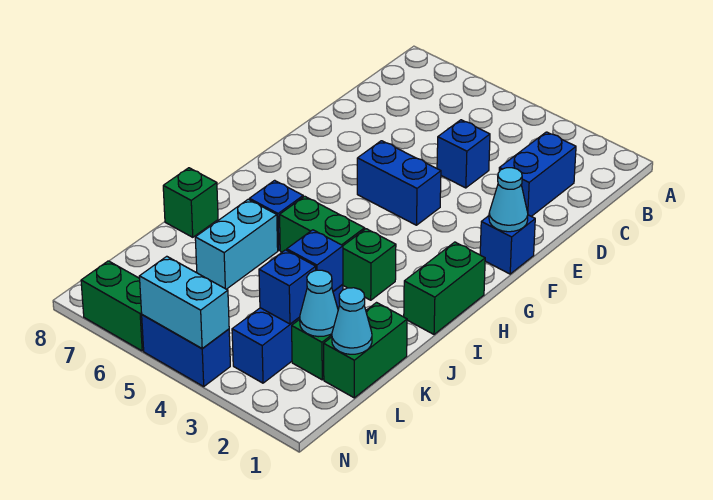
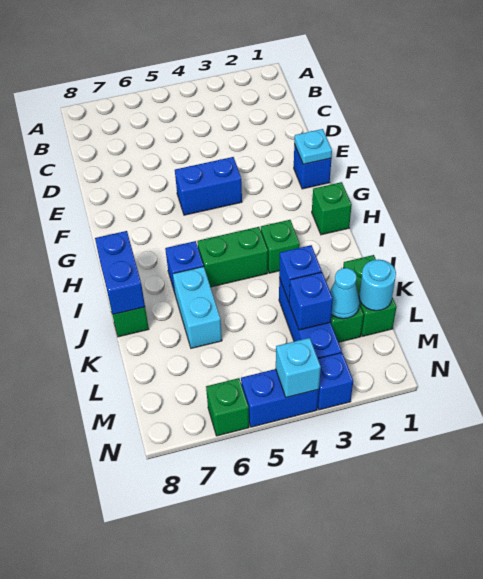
blue 1x2 brick [499,132,576,216] -> blue 1x2 brick moved to [95,231,145,314]
blue 1x1 brick [437,120,490,188] -> blue 1x1 brick moved to [317,353,353,410]
cyan 1x1 cone [489,168,528,232] -> cyan 1x1 plate [294,129,332,164]
green 1x2 brick [404,242,485,334] -> green 1x1 brick [312,182,352,235]
cyan 1x1 cone [332,288,372,354] -> cyan 1x1 round brick [359,259,396,311]
cyan 1x2 brick [139,256,229,349] -> cyan 1x1 brick [276,338,321,397]
green 1x2 brick [81,261,144,351] -> green 1x1 brick [206,378,249,436]

